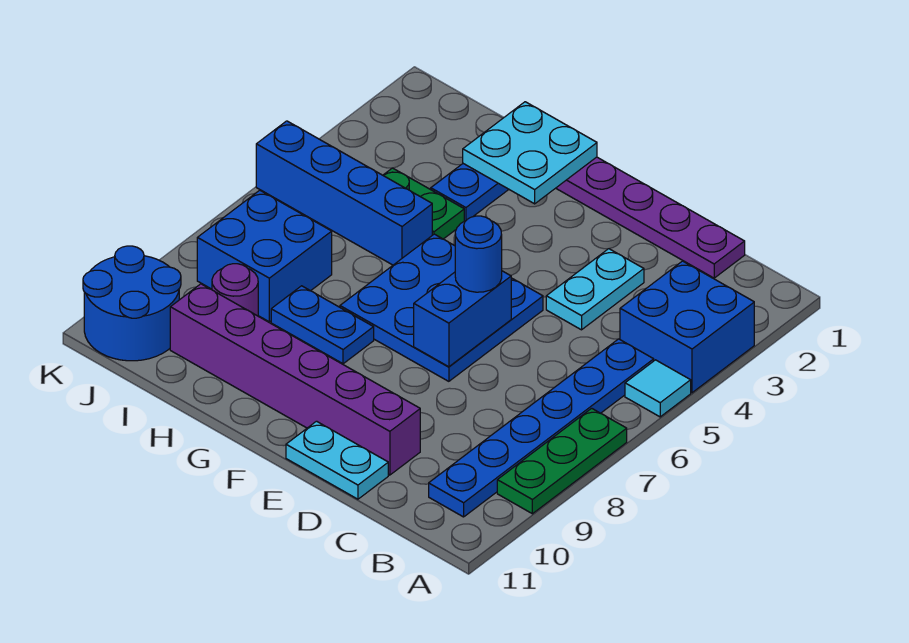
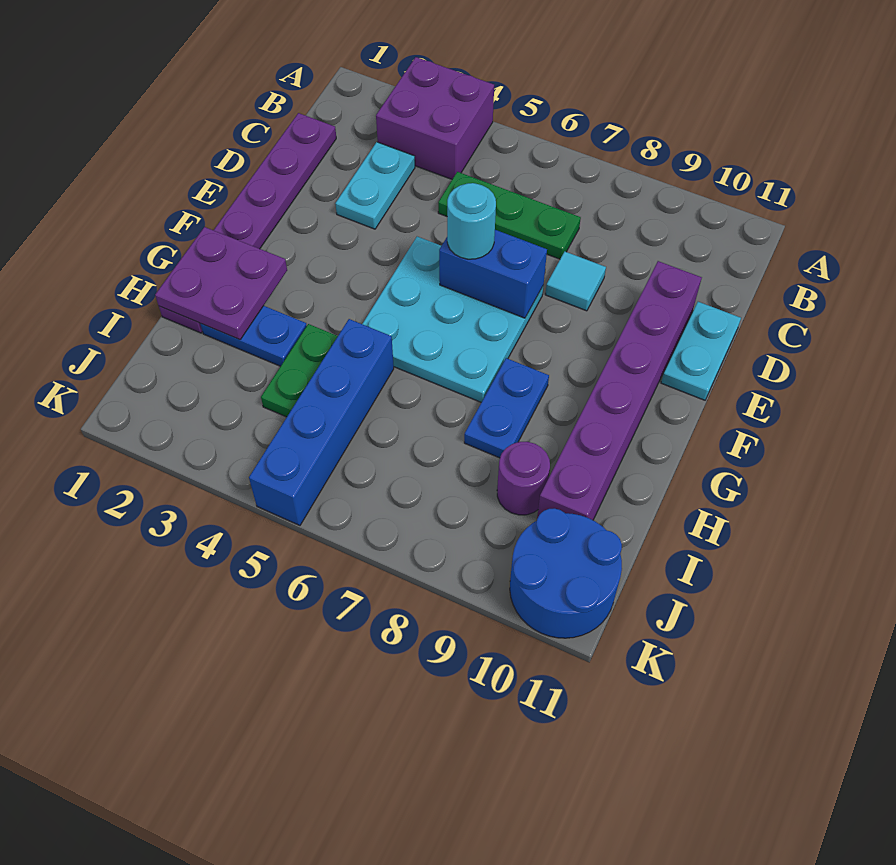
blue 2x2 brick [620,261,754,393] -> purple 2x2 brick [376,57,494,179]
cyan 1x1 tile [625,360,691,417] -> cyan 1x1 tile moved to [545,252,606,311]
green 1x3 plate [497,408,627,514] -> green 1x3 plate moved to [438,172,581,259]
blue 1x6 plate [429,339,654,517] -> none
cyan 1x2 plate [546,249,644,330] -> cyan 1x2 plate turned to [335,142,415,229]
blue 3x3 plate [340,234,543,381] -> cyan 3x3 plate [363,237,543,402]
blue 1x1 round brick [455,216,502,292] -> cyan 1x1 round brick [447,183,496,259]
cyan 2x2 plate [463,102,597,204] -> purple 2x2 plate [155,227,287,340]
blue 2x2 brick [197,190,332,322] -> none

